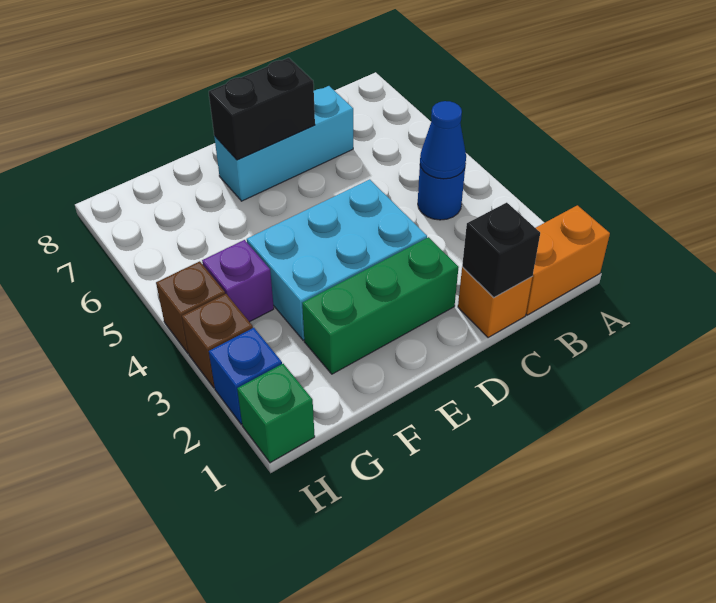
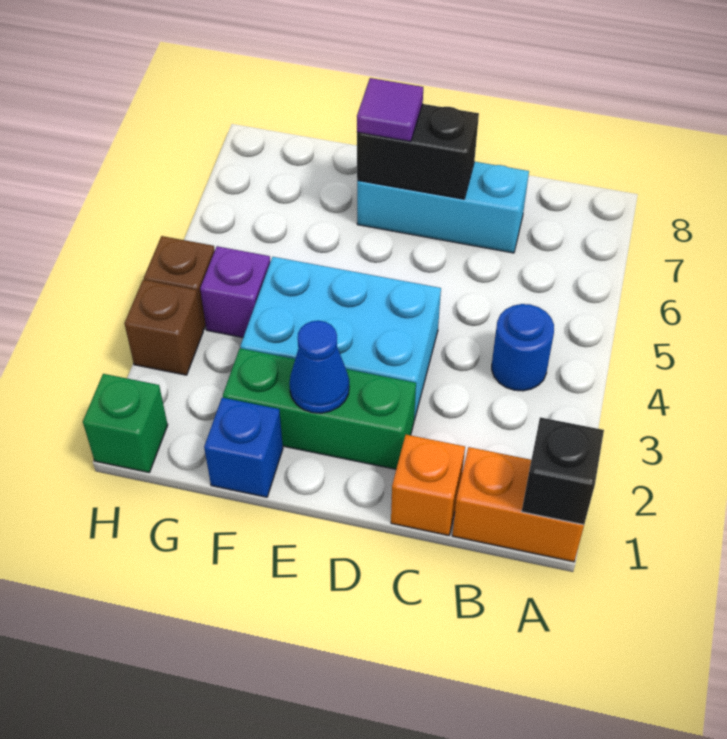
blue 1x1 cone [420,101,466,179] -> blue 1x1 cone moved to [289,321,349,413]
black 1x1 brick [462,203,540,298] -> black 1x1 brick moved to [522,417,604,525]
none -> purple 1x1 tile [357,78,423,142]
blue 1x1 brick [209,328,282,424] -> blue 1x1 brick moved to [204,398,283,497]

